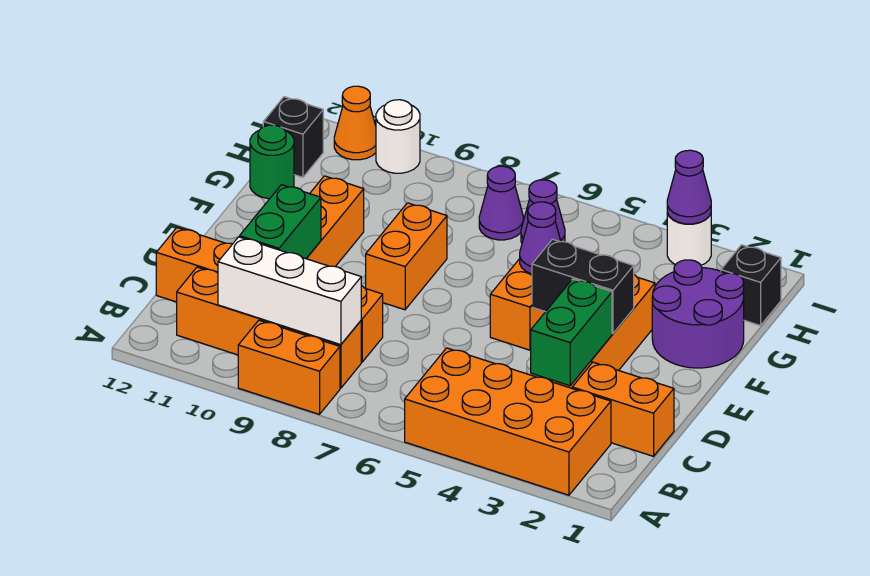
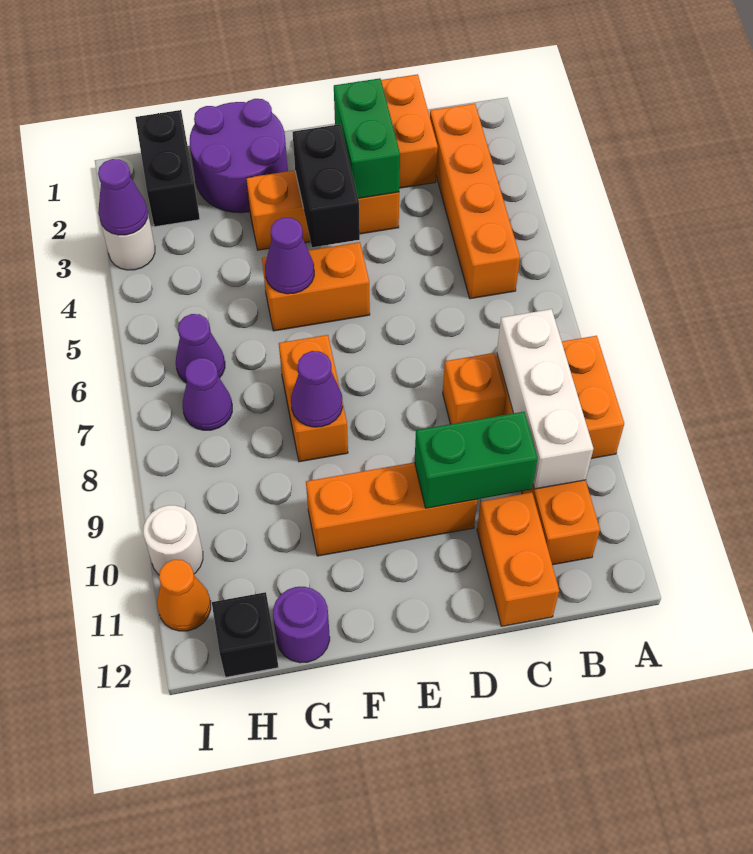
orange 2x4 brick [405,348,611,495] -> orange 1x4 brick [430,104,520,299]
green 1x2 brick [531,279,612,386] -> green 1x2 brick turned to [334,78,400,198]
orange 1x2 brick [366,203,447,310] -> orange 1x2 brick turned to [279,335,348,462]
none -> purple 1x1 cone [291,351,343,427]
green 1x1 round brick [250,125,294,199] -> purple 1x1 round brick [273,587,330,663]
black 1x1 brick [721,245,781,326] -> black 1x2 brick [135,110,200,227]

